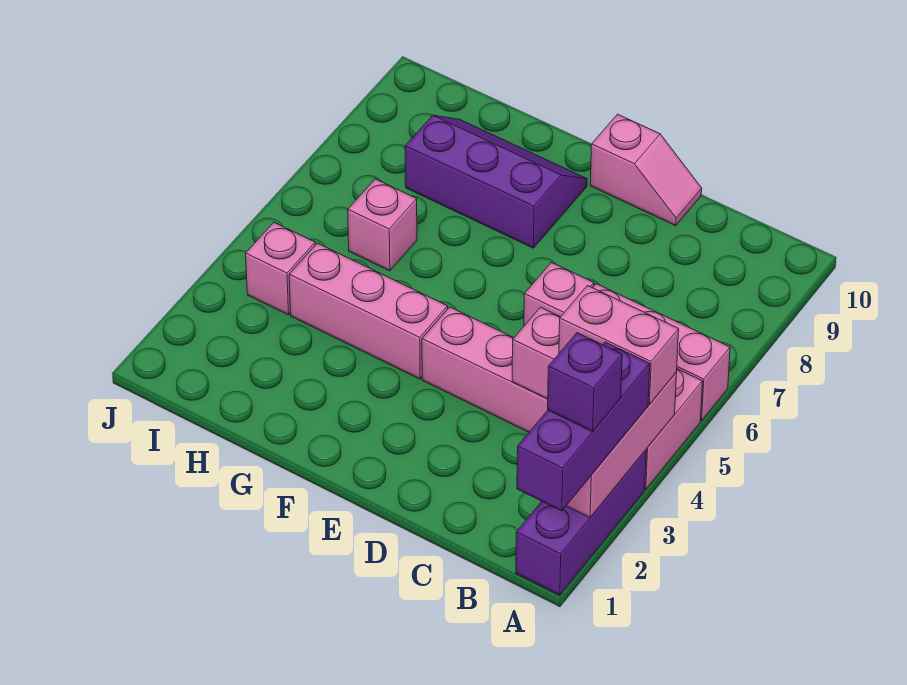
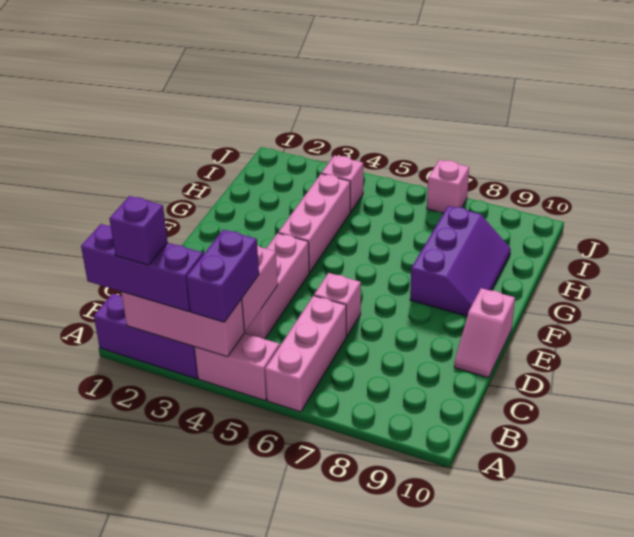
pink 1x2 brick [559,286,679,405] -> purple 1x2 brick [187,230,259,322]
pink 1x1 brick [348,179,417,271] -> pink 1x1 brick moved to [427,160,469,213]

